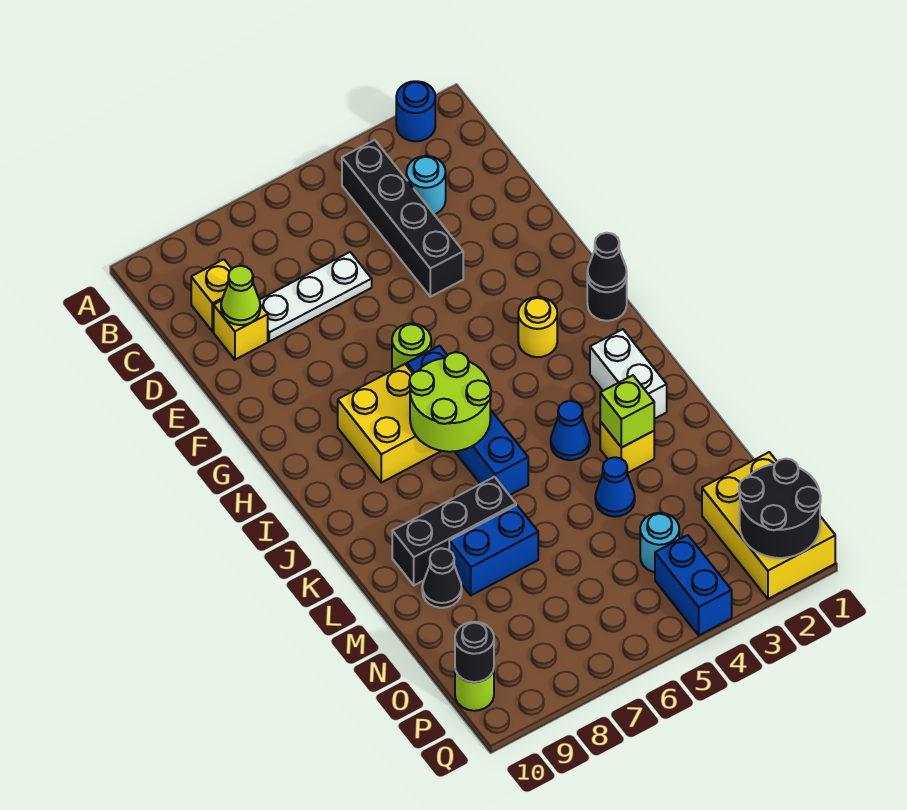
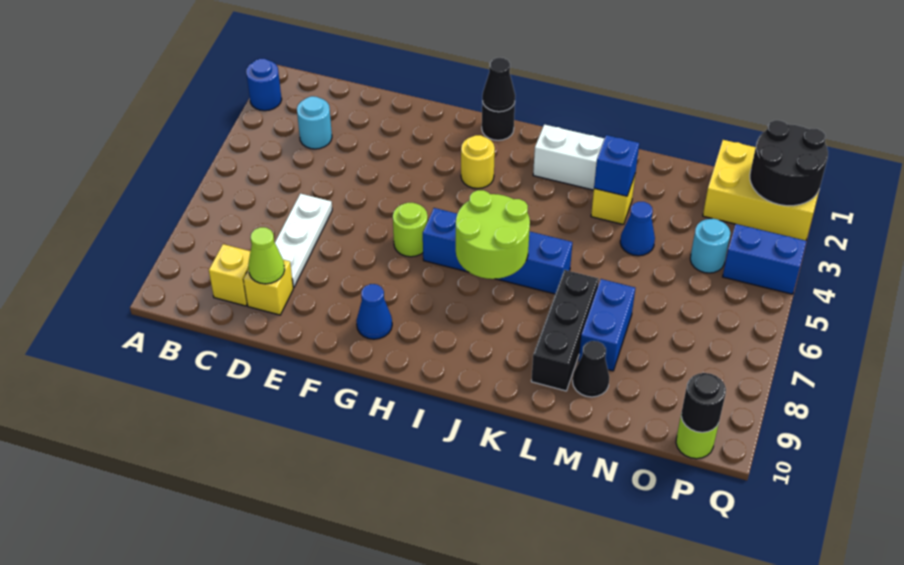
black 1x4 brick [342,140,463,297] -> none
yellow 2x2 brick [338,364,441,483] -> none
blue 1x1 cone [551,401,590,460] -> blue 1x1 cone moved to [356,284,392,339]
lime 1x1 brick [600,375,654,448] -> blue 1x1 brick [594,135,639,196]

